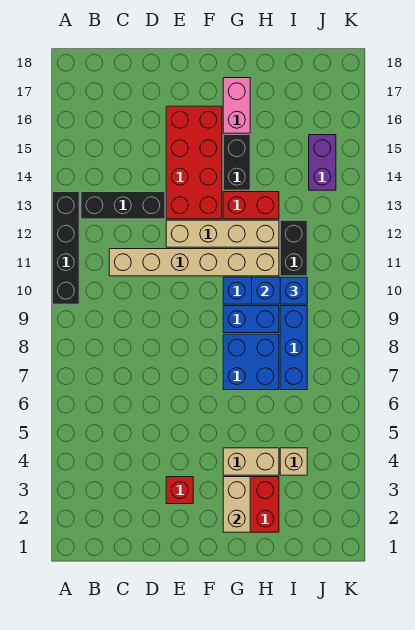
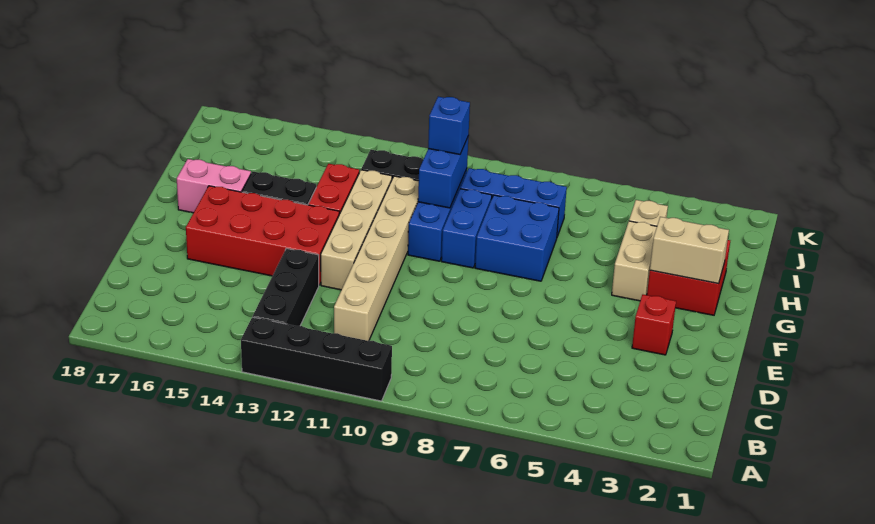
purple 1x2 brick [309,135,336,190] -> none

